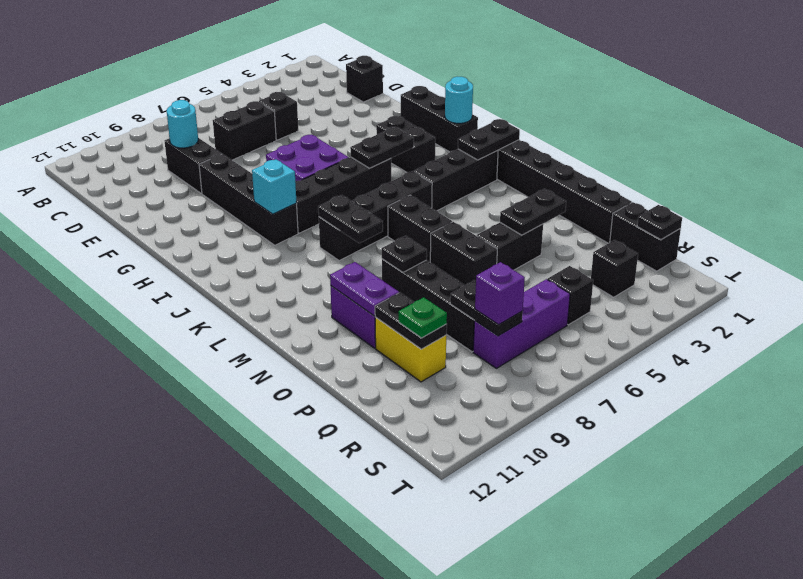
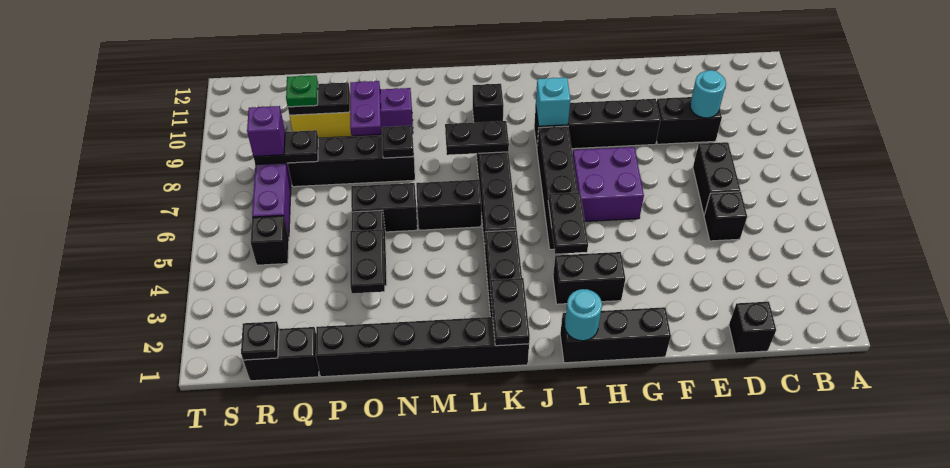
purple 1x2 plate [330,262,399,316] -> purple 1x2 plate turned to [350,81,381,136]
black 1x1 brick [591,240,638,297] -> black 1x1 brick moved to [473,84,504,123]

